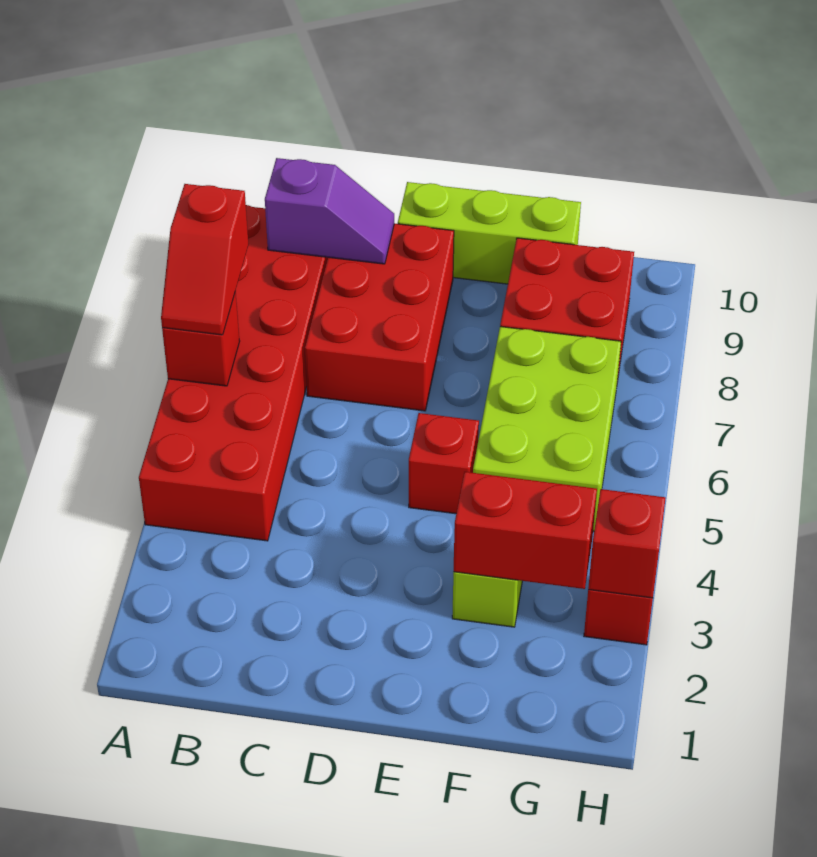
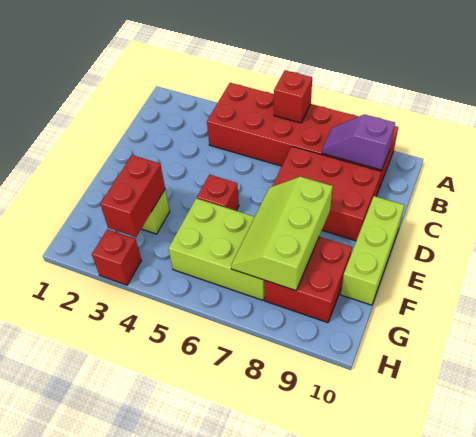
red 1x2 slope [161,184,248,335] -> none
purple 1x2 slope [265,158,394,264] -> purple 1x2 slope turned to [322,114,395,170]
none -> lime 2x3 slope [231,177,333,291]
red 1x1 brick [588,489,666,598] -> none

